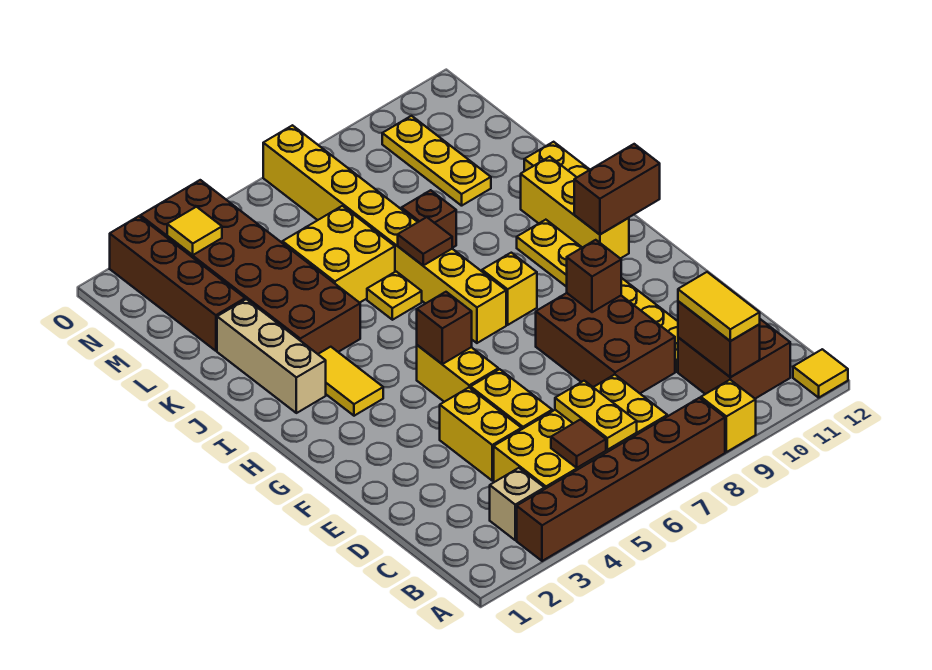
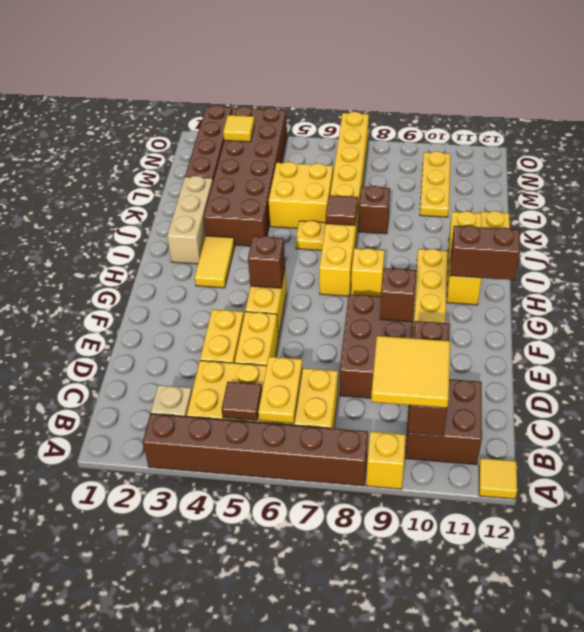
brown 1x2 brick [678,301,760,377] -> brown 1x3 brick [408,321,450,436]
yellow 1x2 tile [678,272,760,341] -> yellow 2x2 tile [371,336,450,408]

